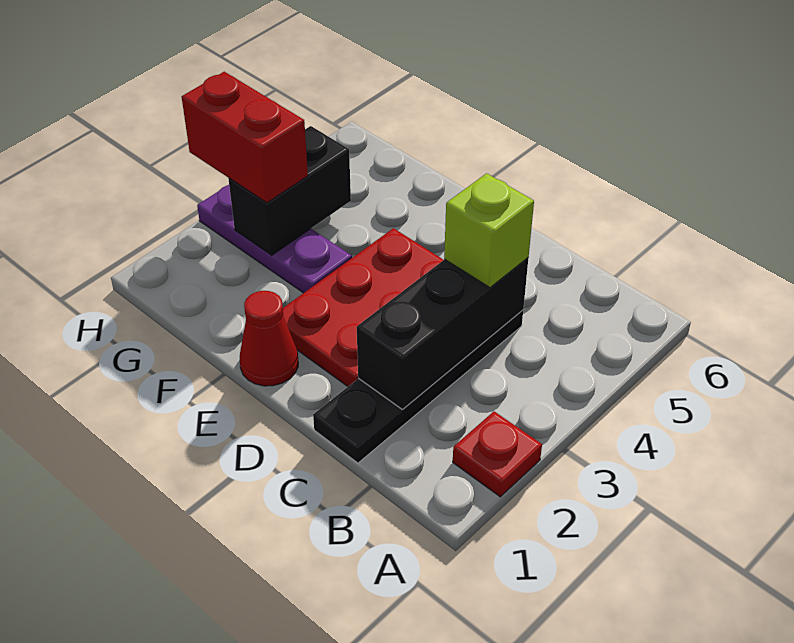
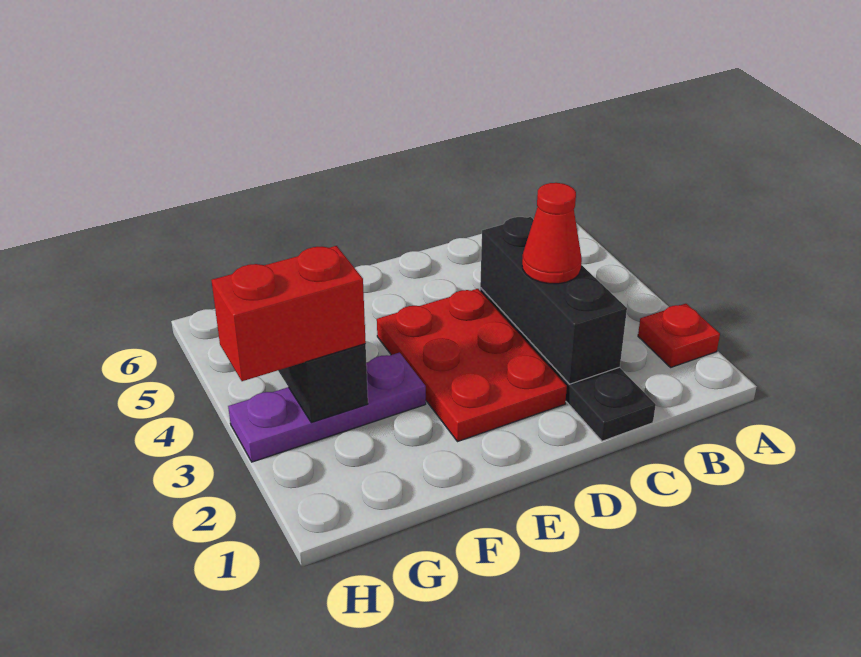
lime 1x1 brick [444,173,534,288] -> none
red 1x1 cone [240,291,298,386] -> red 1x1 cone moved to [522,183,582,284]

